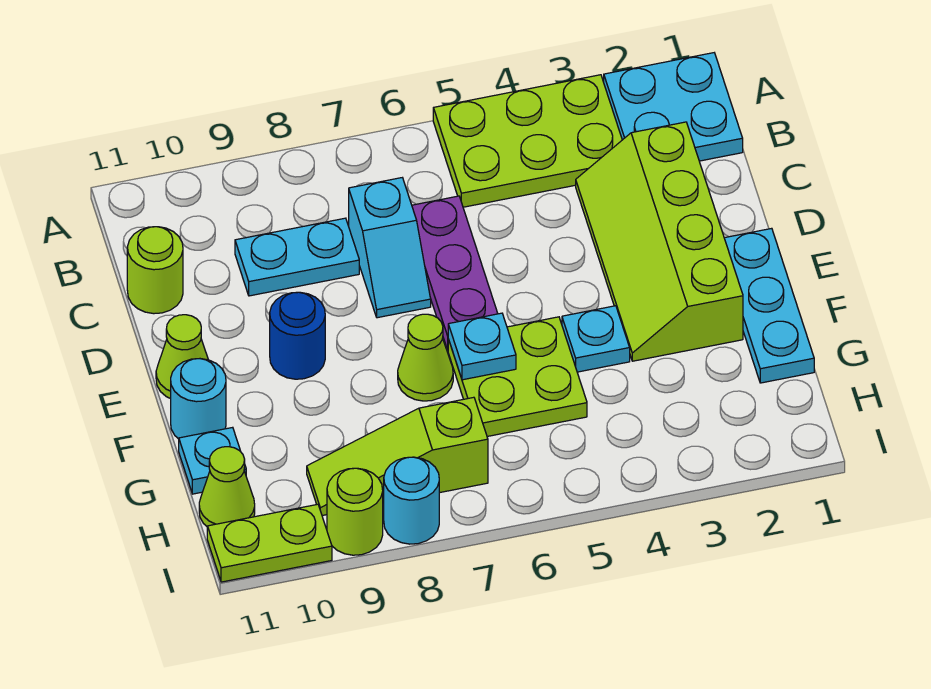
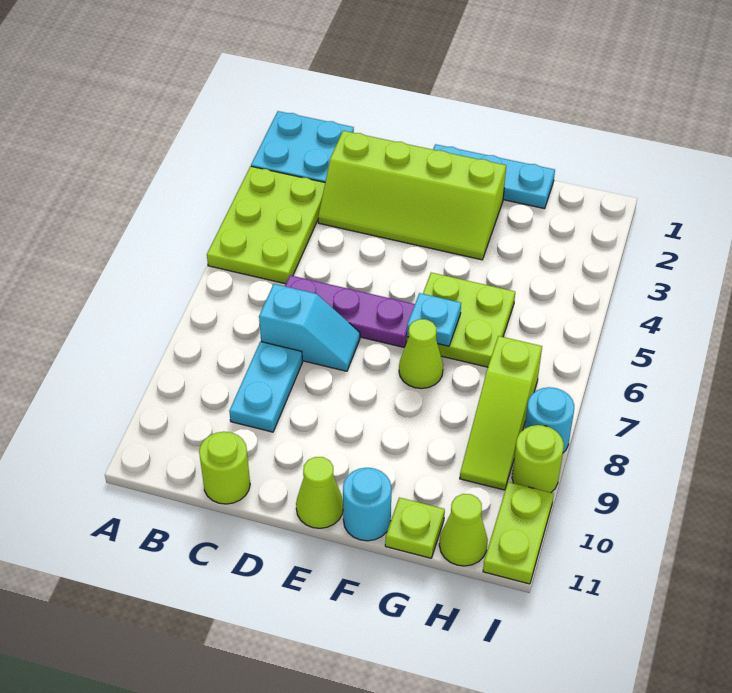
blue 1x1 round brick [270,292,325,379] -> none
cyan 1x1 plate [562,306,630,372] -> none
cyan 1x1 plate [179,427,246,494] -> lime 1x1 plate [385,498,445,558]

